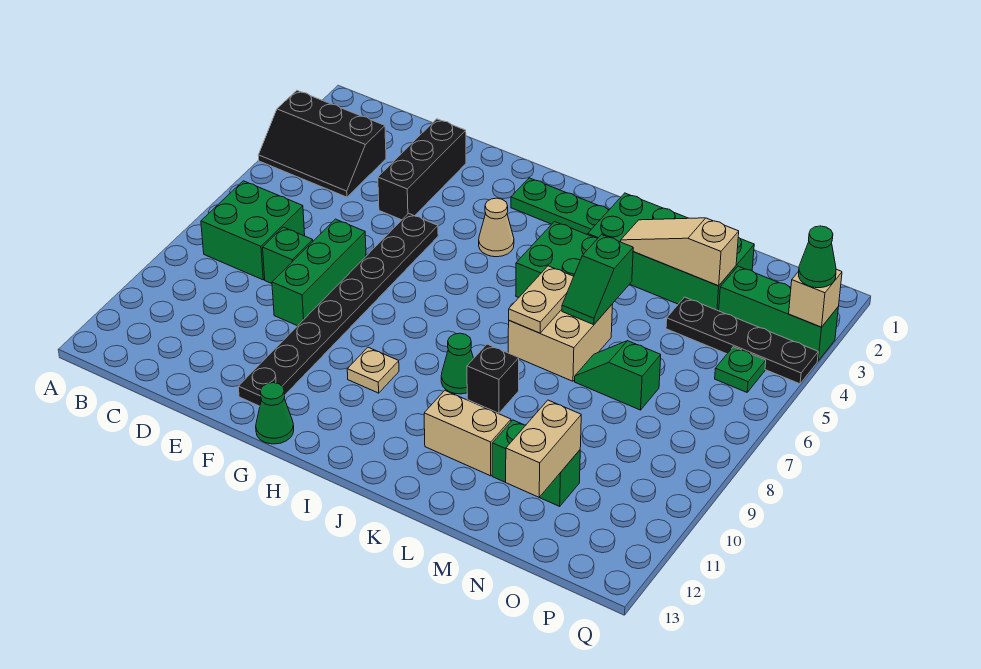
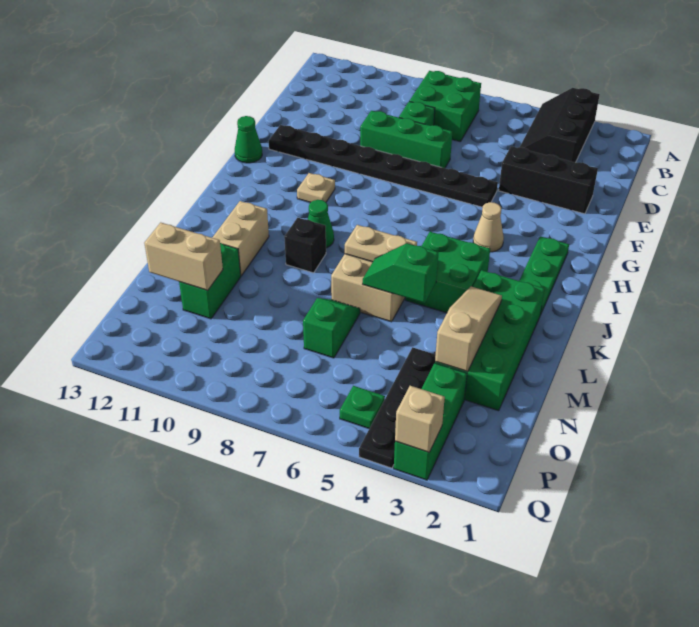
green 1x1 cone [799,226,836,288] -> none

